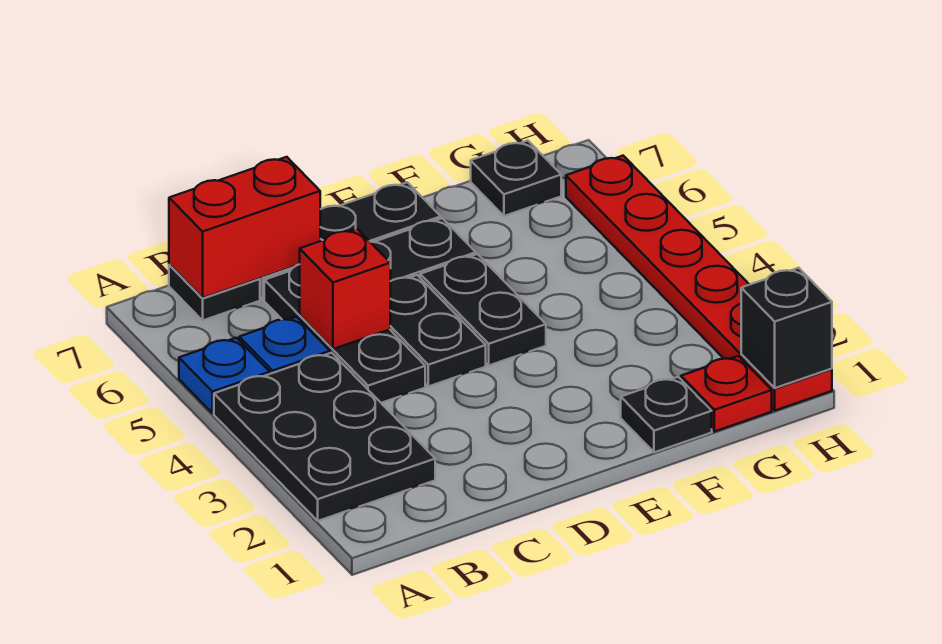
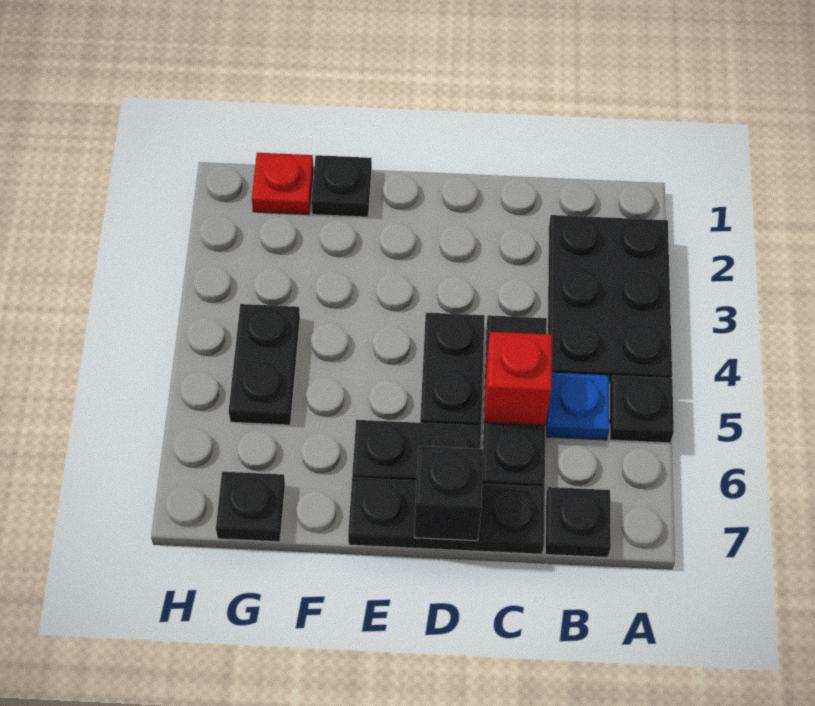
blue 1x1 plate [179,338,270,413] -> black 1x1 plate [610,375,674,443]
red 1x2 brick [169,157,320,298] -> none
black 1x2 plate [420,254,546,365] -> black 1x2 plate moved to [229,304,300,425]
red 1x6 plate [566,156,832,410] -> none
black 1x1 brick [741,268,832,388] -> black 1x1 brick moved to [415,446,483,541]

